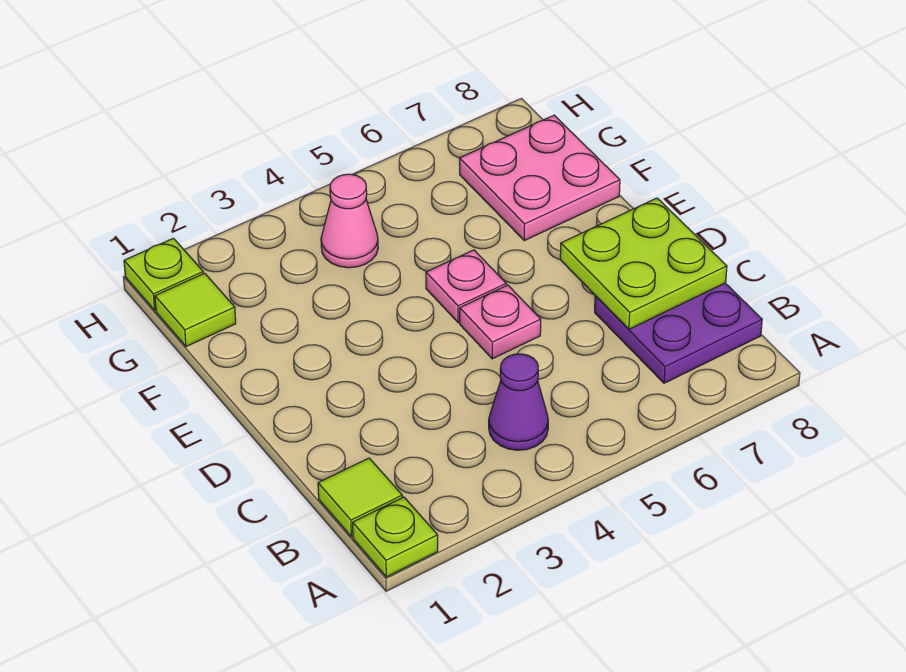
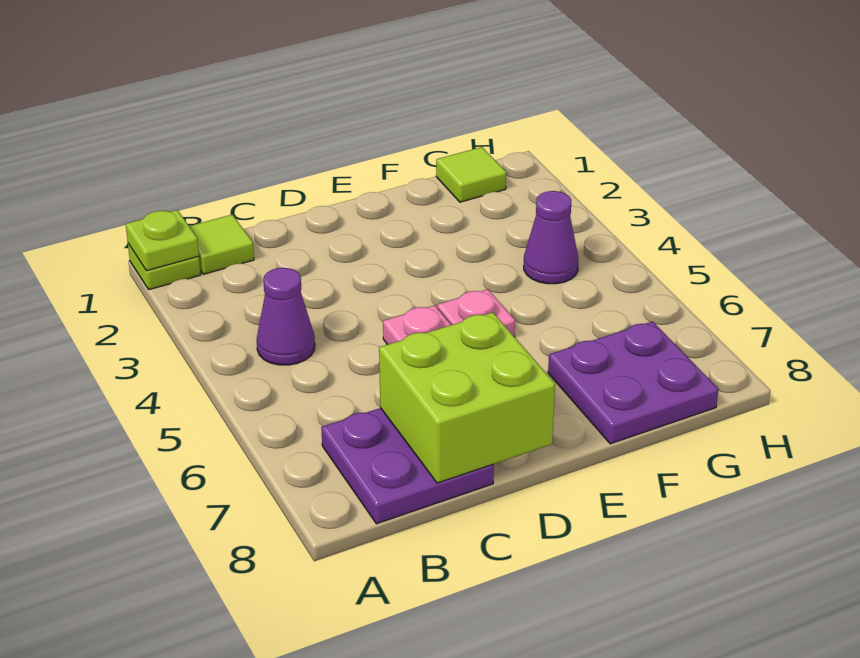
lime 2x2 plate [560,198,727,329] -> lime 2x2 brick [379,312,555,483]
pink 2x2 plate [460,115,620,240] -> purple 2x2 plate [548,321,718,444]
pink 1x1 cone [321,174,378,268] -> purple 1x1 cone [524,191,579,284]
lime 1x1 plate [124,238,203,310] -> lime 1x1 plate moved to [126,210,199,271]

